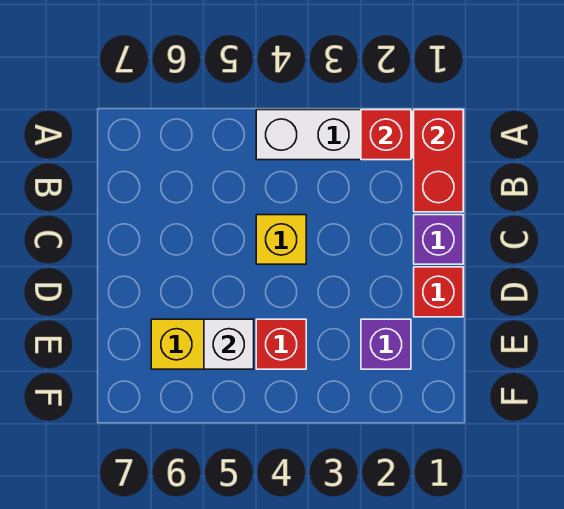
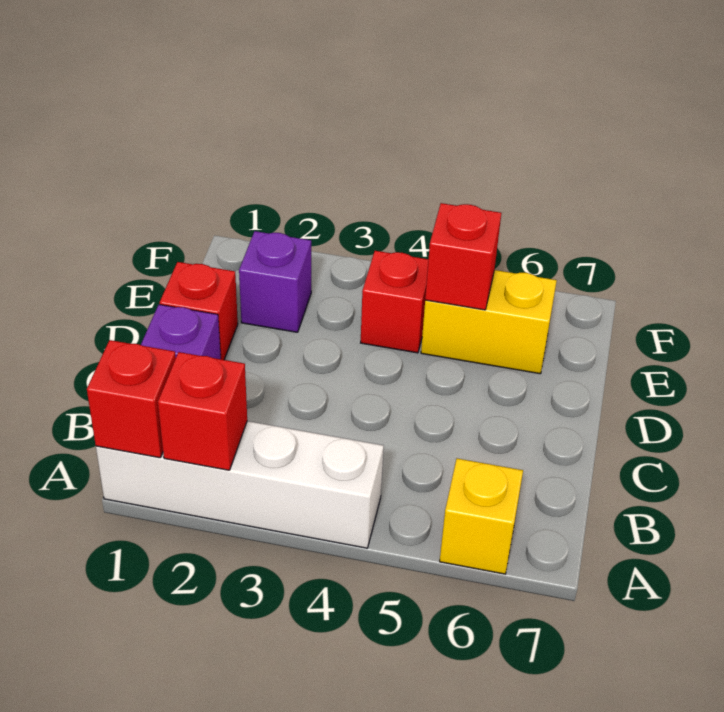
red 1x2 brick [414,110,463,212] -> red 1x1 brick [87,340,176,458]
yellow 1x1 brick [256,215,306,264] -> yellow 1x1 brick moved to [440,458,523,574]
white 1x1 brick [204,319,254,369] -> red 1x1 brick [425,203,501,310]

